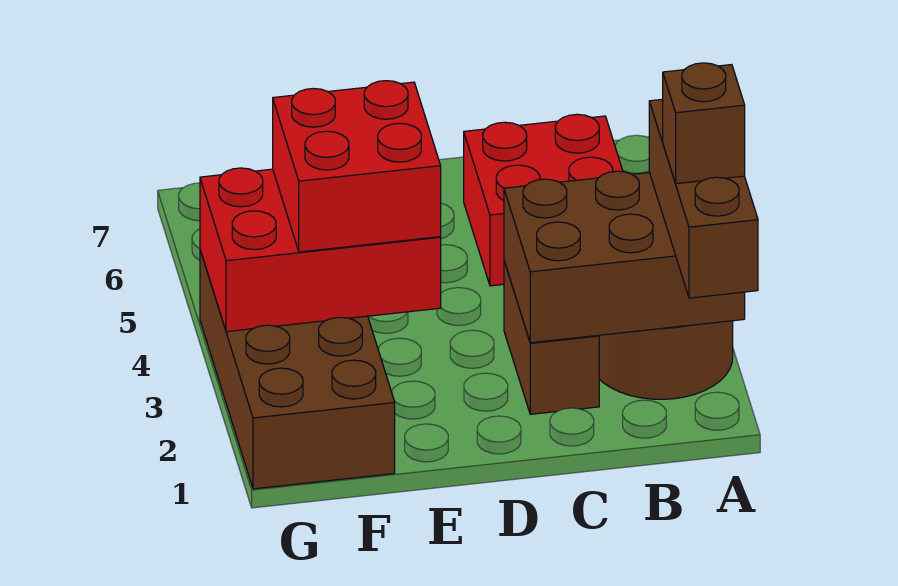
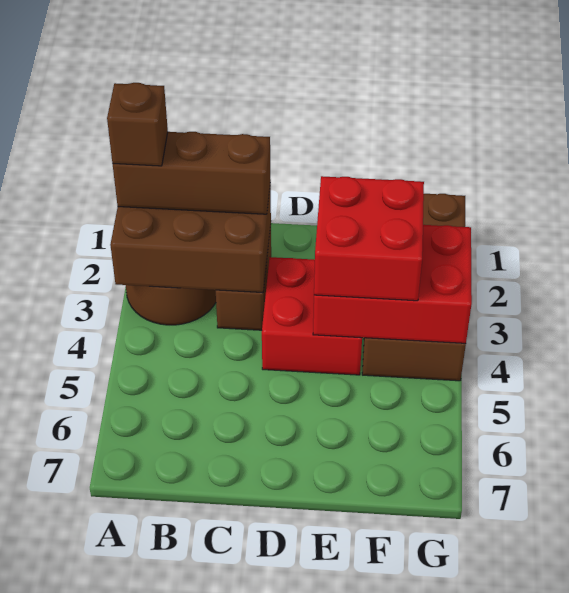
brown 1x3 brick [649,99,758,298] -> brown 1x3 brick turned to [113,132,271,214]
red 2x2 brick [464,114,623,286] -> red 2x2 brick moved to [262,257,362,375]

